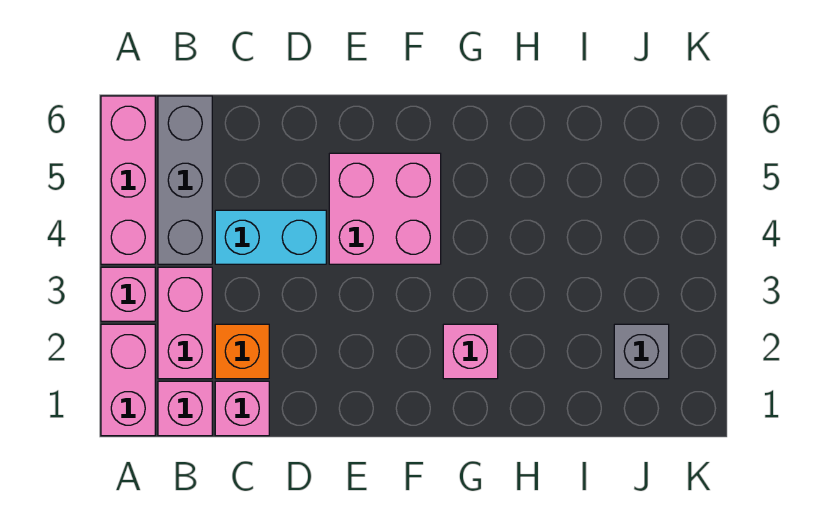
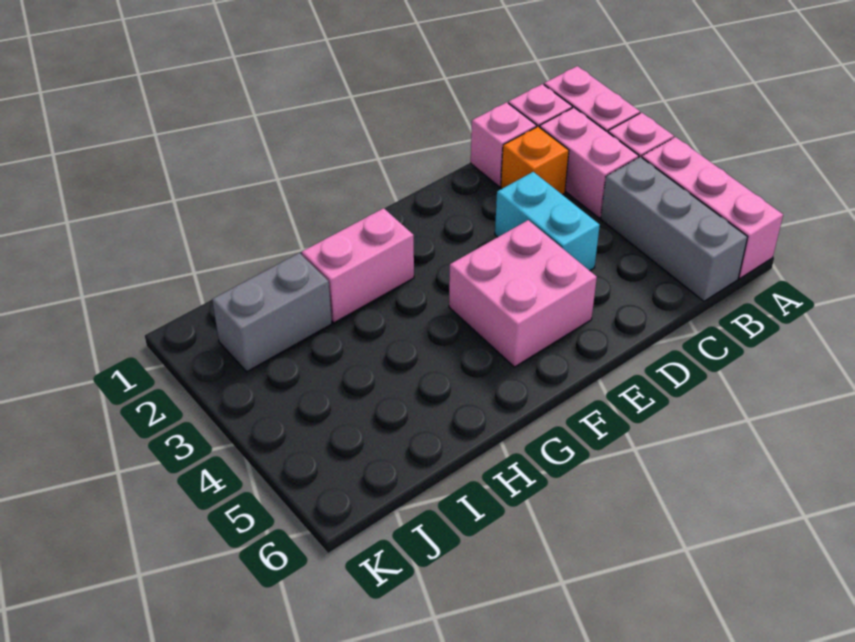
cyan 1x2 brick [215,210,326,264] -> cyan 1x2 brick turned to [495,172,600,271]
pink 1x1 brick [443,324,498,379] -> pink 1x2 brick [302,208,414,323]
grey 1x1 brick [614,324,669,379] -> grey 1x2 brick [212,253,332,372]

